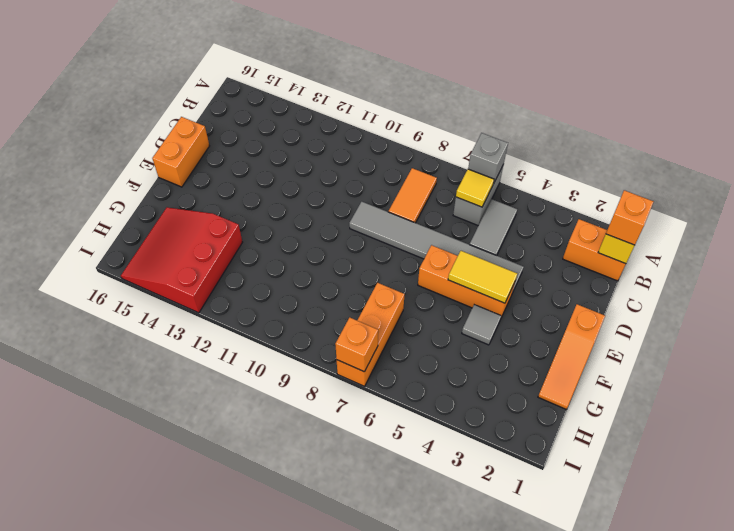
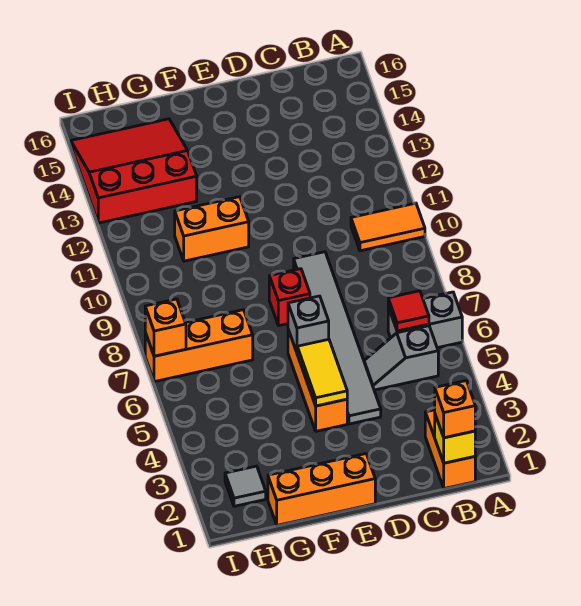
grey 1x1 brick [468,133,508,184] -> grey 1x1 brick moved to [288,296,329,352]
grey 1x2 tile [470,199,517,256] -> grey 1x2 slope [364,326,438,390]
yellow 1x1 tile [456,169,494,207] -> red 1x1 tile [388,291,429,331]
orange 1x2 tile [389,168,437,223] -> orange 1x2 tile moved to [351,203,425,251]
orange 1x2 brick [152,117,209,187] -> orange 1x2 brick moved to [175,197,249,261]
orange 1x3 slope [538,304,605,409] -> orange 1x3 brick [268,454,375,525]
none -> red 1x1 brick [269,269,310,326]
grey 1x1 tile [462,305,501,345] -> grey 1x1 tile moved to [225,466,266,506]

